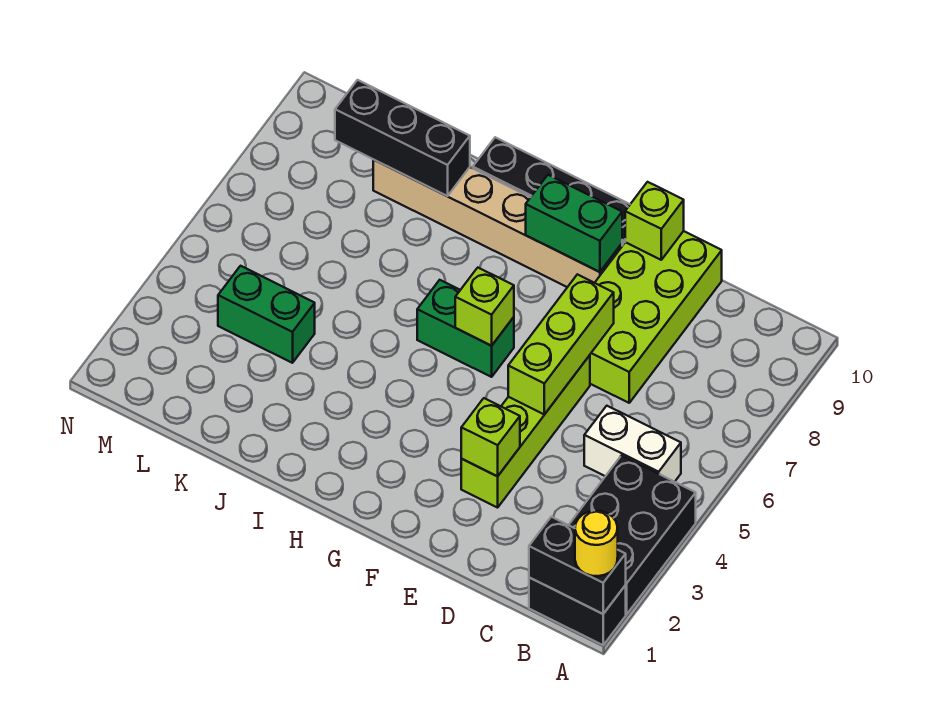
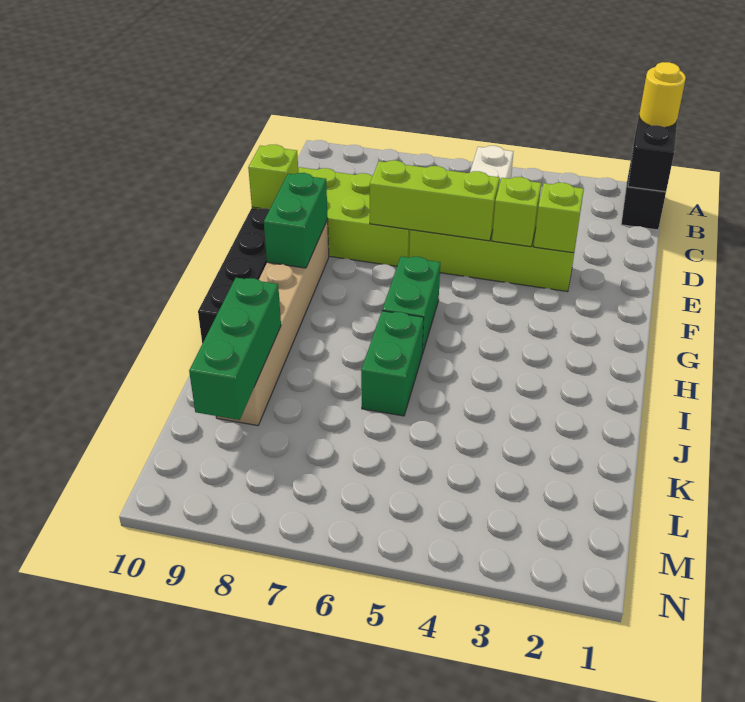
black 2x3 brick [569,456,696,614] -> none
lime 1x1 brick [455,268,514,346] -> lime 1x1 brick moved to [492,177,541,247]
black 1x3 brick [335,80,470,196] -> green 1x3 brick [189,278,281,420]
green 1x2 brick [218,266,315,363] -> green 1x2 brick moved to [361,311,424,416]

